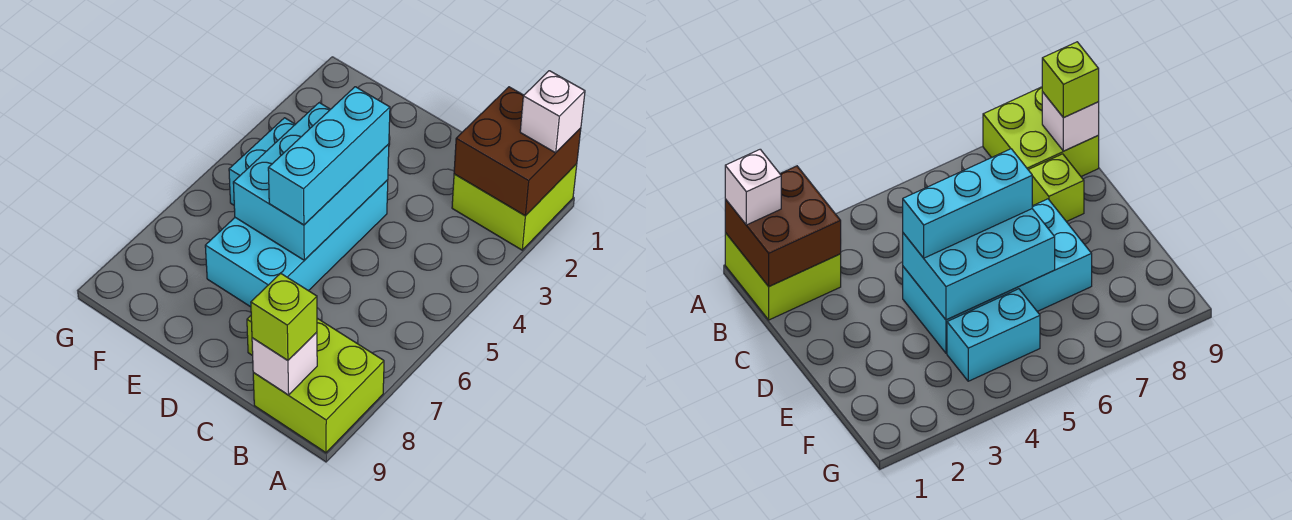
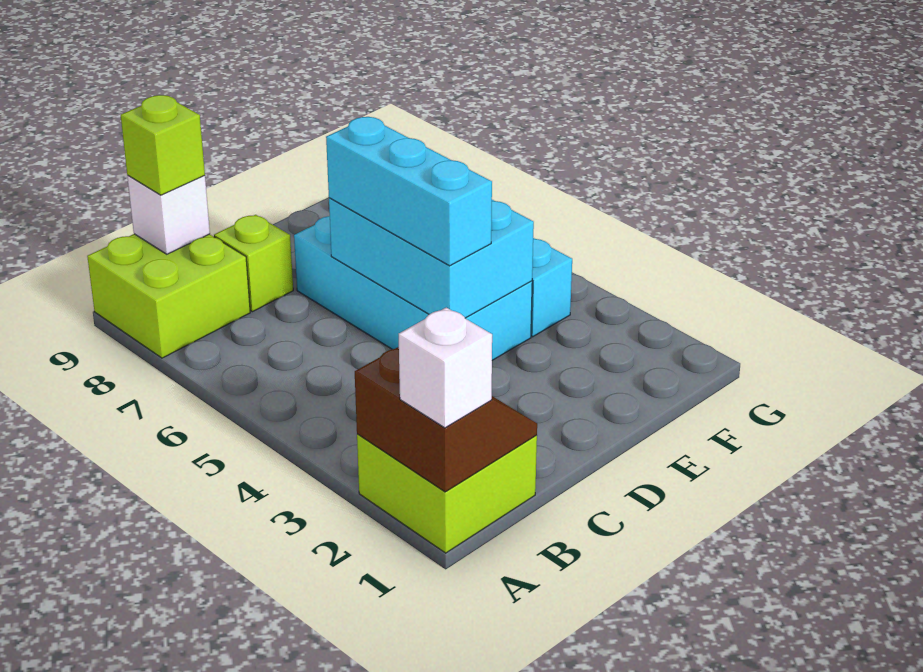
brown 2x2 brick [454,87,581,216] -> brown 2x2 slope [355,347,537,492]

